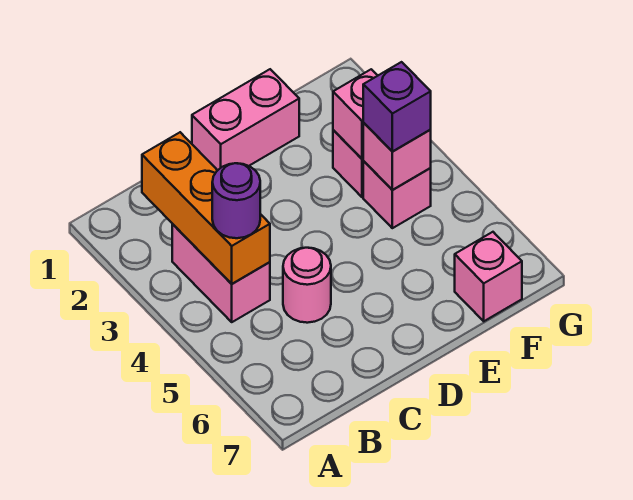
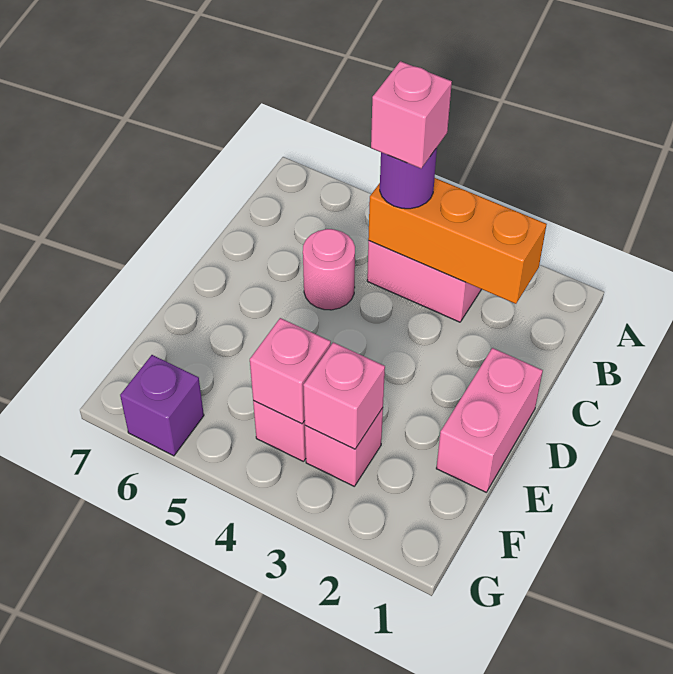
purple 1x1 brick [363,62,431,151] -> purple 1x1 brick moved to [120,355,204,456]
pink 1x1 brick [455,232,522,321] -> pink 1x1 brick moved to [371,61,452,168]

